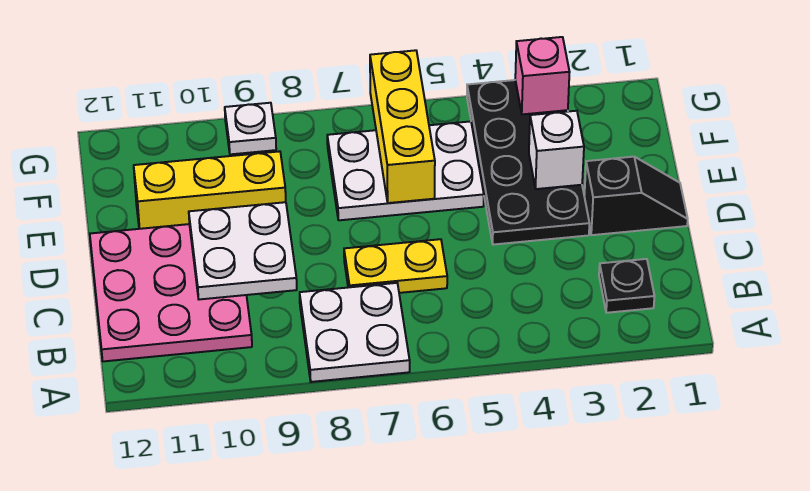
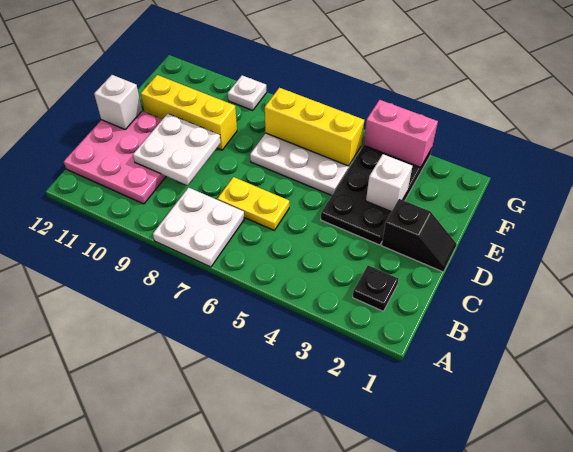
none -> white 1x1 brick [94,75,142,129]
yellow 1x3 brick [370,50,435,203] -> yellow 1x3 brick turned to [265,88,364,166]
pink 1x1 brick [515,37,570,114] -> pink 1x2 brick [364,100,438,167]

